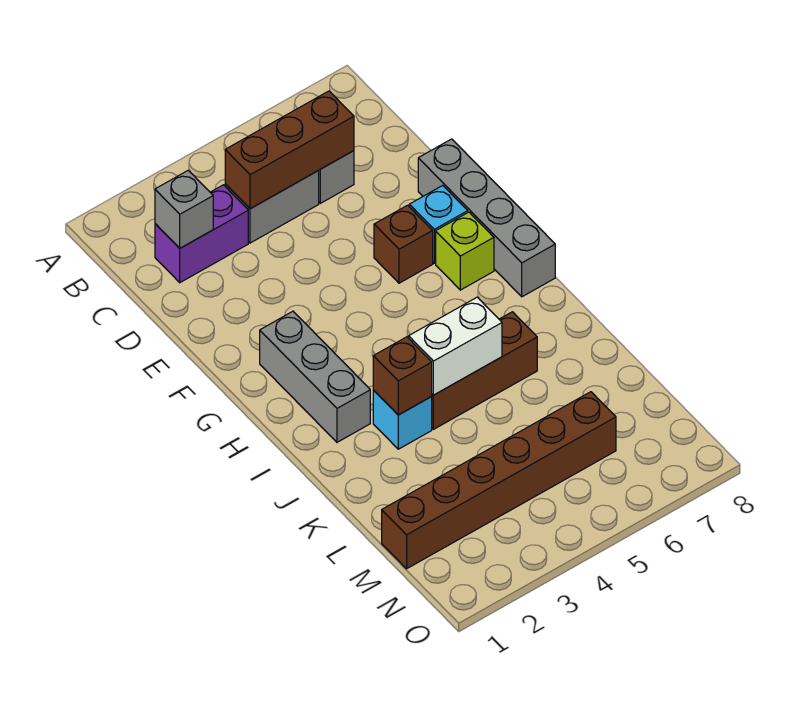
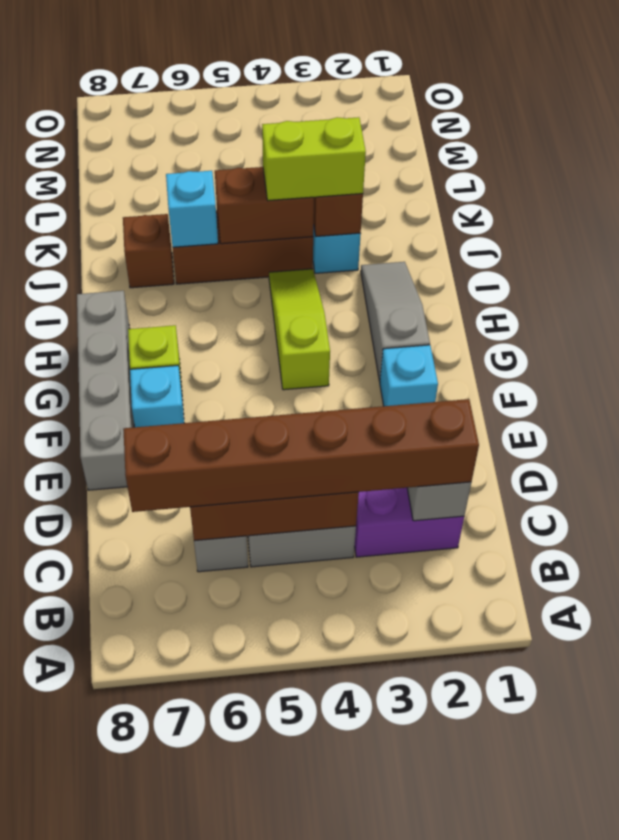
none -> cyan 1x1 brick [380,345,438,406]
brown 1x1 brick [374,205,433,283] -> brown 1x1 brick moved to [123,214,174,288]
grey 1x3 brick [260,311,370,442] -> grey 1x3 slope [361,262,430,381]
none -> lime 1x3 slope [269,269,330,390]
none -> lime 1x2 brick [262,117,366,201]
white 1x2 brick [409,297,502,395] -> brown 1x2 brick [215,167,314,244]
none -> cyan 1x1 brick [166,171,218,247]
brown 1x6 brick [382,392,616,569] -> brown 1x6 brick moved to [123,399,479,512]

